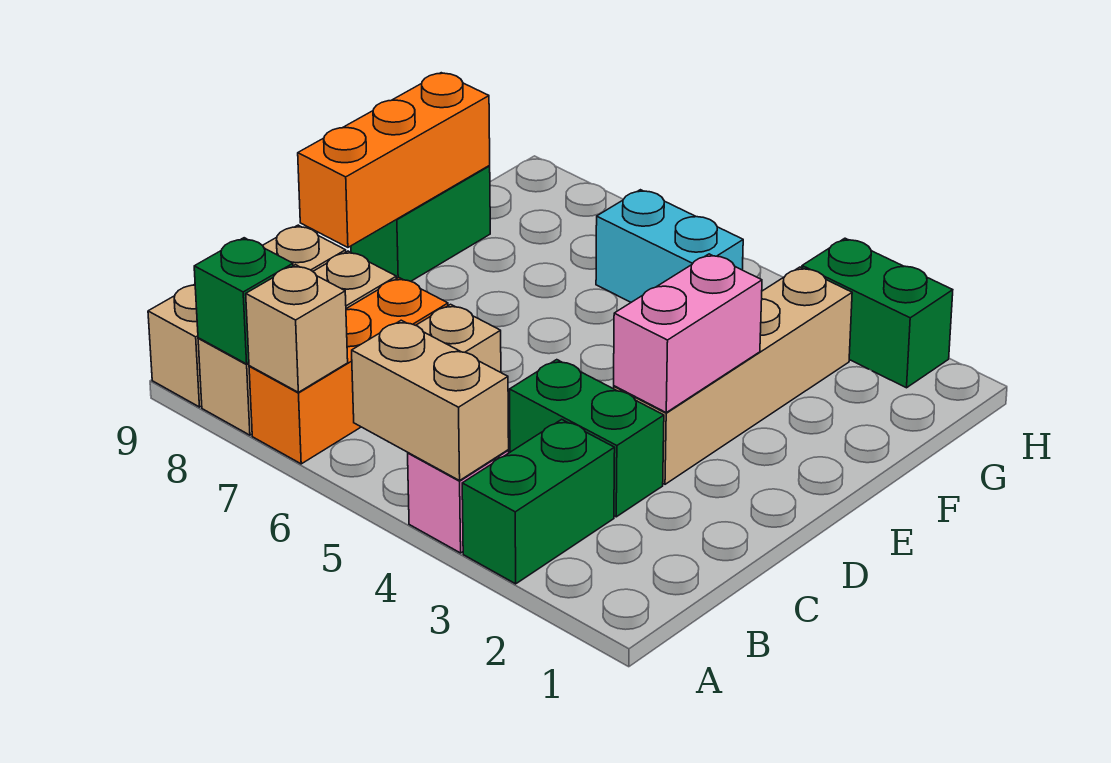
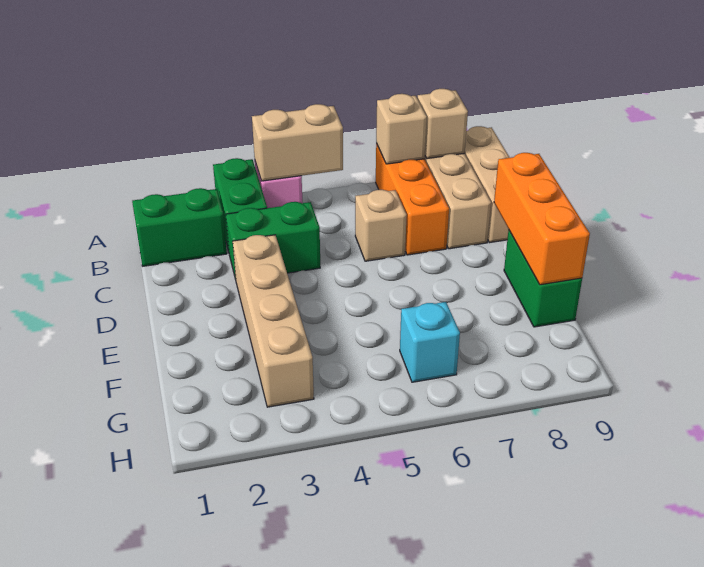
green 1x1 brick [194,238,293,364] -> tan 1x1 brick [417,89,468,158]
pink 1x2 brick [614,254,762,412] -> none
cyan 1x2 brick [596,190,743,302] -> cyan 1x1 brick [400,302,460,382]
green 1x2 brick [802,238,953,388] -> green 1x2 brick moved to [132,188,227,266]

